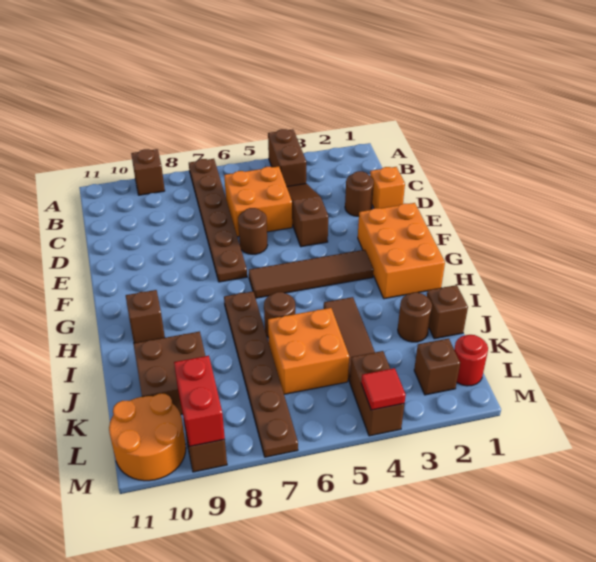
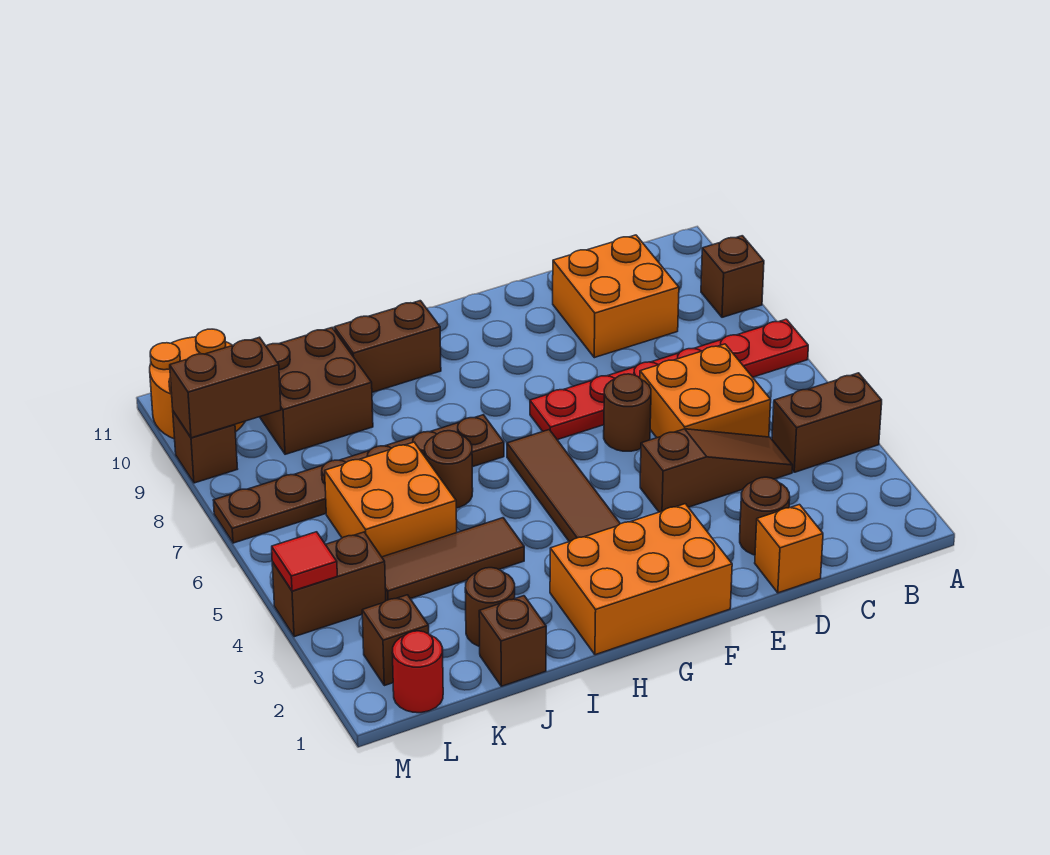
brown 1x6 plate [189,159,247,282] -> red 1x6 plate [530,319,808,440]
none -> orange 2x2 brick [553,235,679,358]
brown 1x1 brick [126,290,165,343] -> brown 1x2 brick [334,301,441,392]
red 1x2 brick [174,356,225,446] -> brown 1x2 brick [170,337,281,438]

